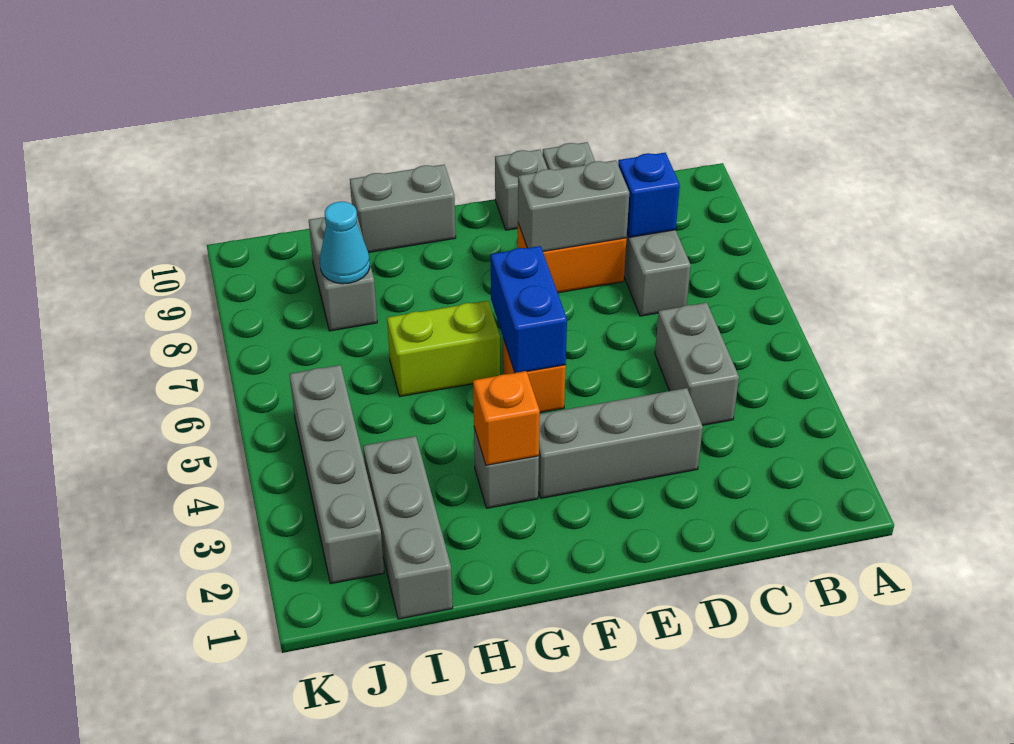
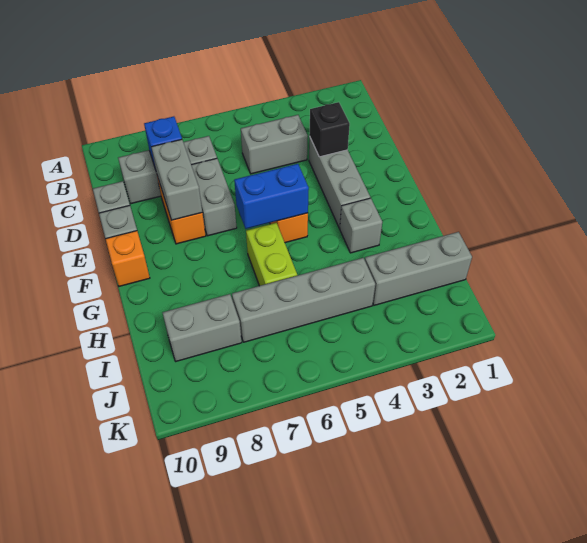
none -> black 1x1 brick [309,102,350,157]
orange 1x1 brick [473,371,540,465] -> orange 1x1 brick moved to [106,231,150,286]
grey 1x2 brick [350,164,456,252] -> grey 1x2 brick moved to [191,158,237,236]
cyan 1x1 cone [320,202,370,284] -> none
grey 1x4 brick [289,365,384,584] -> grey 1x4 brick moved to [232,258,375,342]

